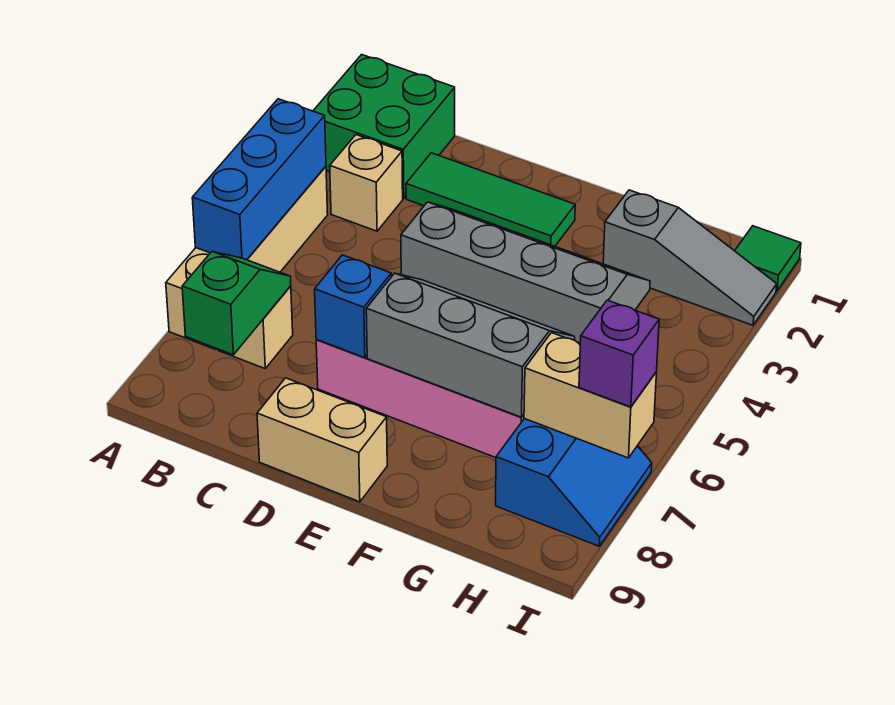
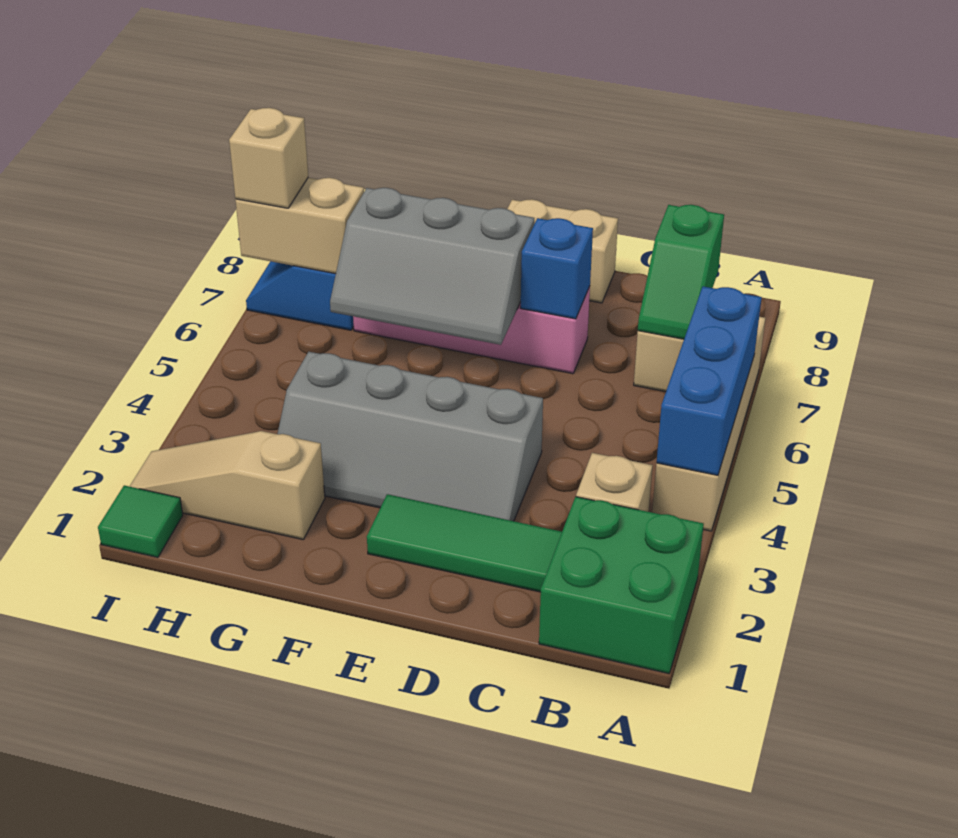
grey 1x3 slope [603,190,777,325] -> tan 1x3 slope [129,431,325,540]
purple 1x1 brick [579,300,659,407] -> tan 1x1 brick [229,108,308,208]

